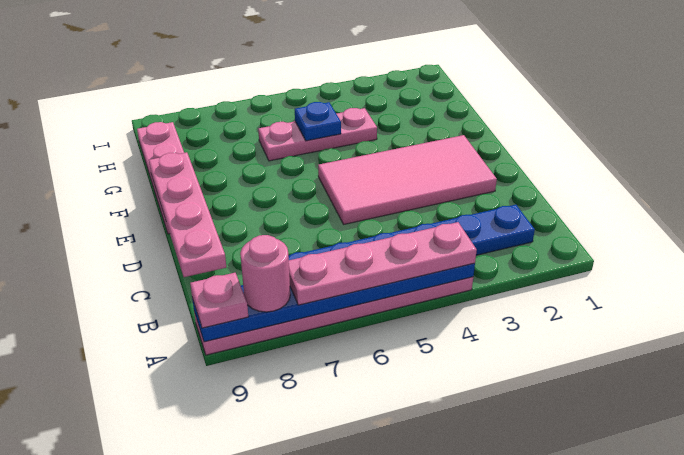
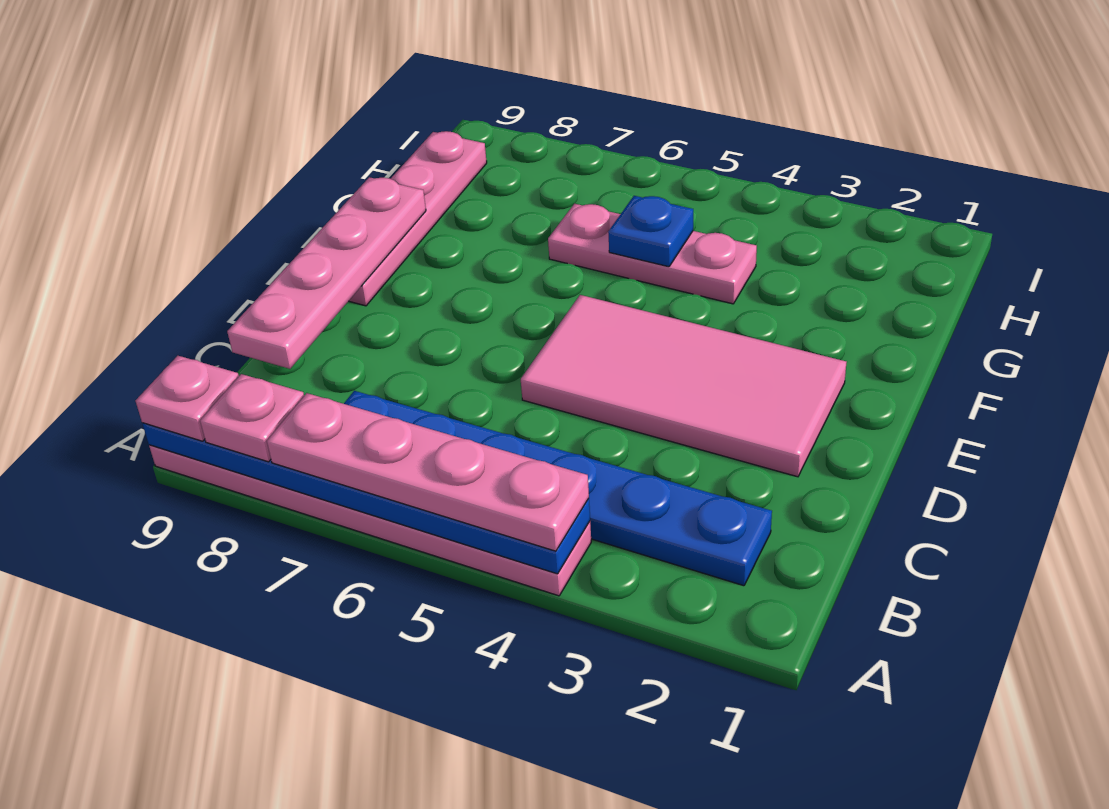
pink 1x1 round brick [240,235,290,312] -> pink 1x1 plate [200,374,304,462]

